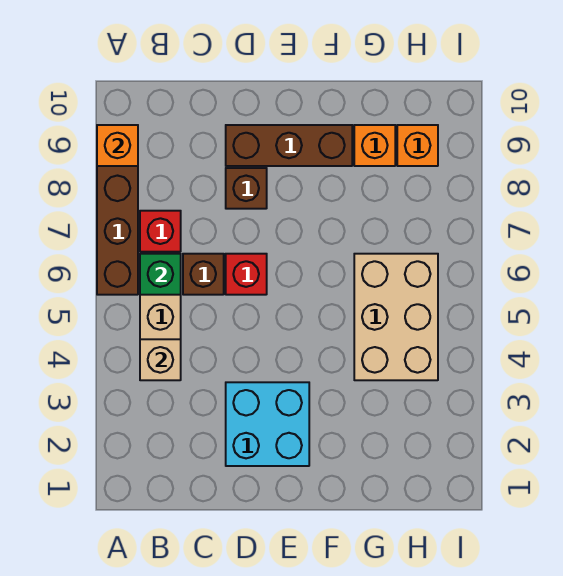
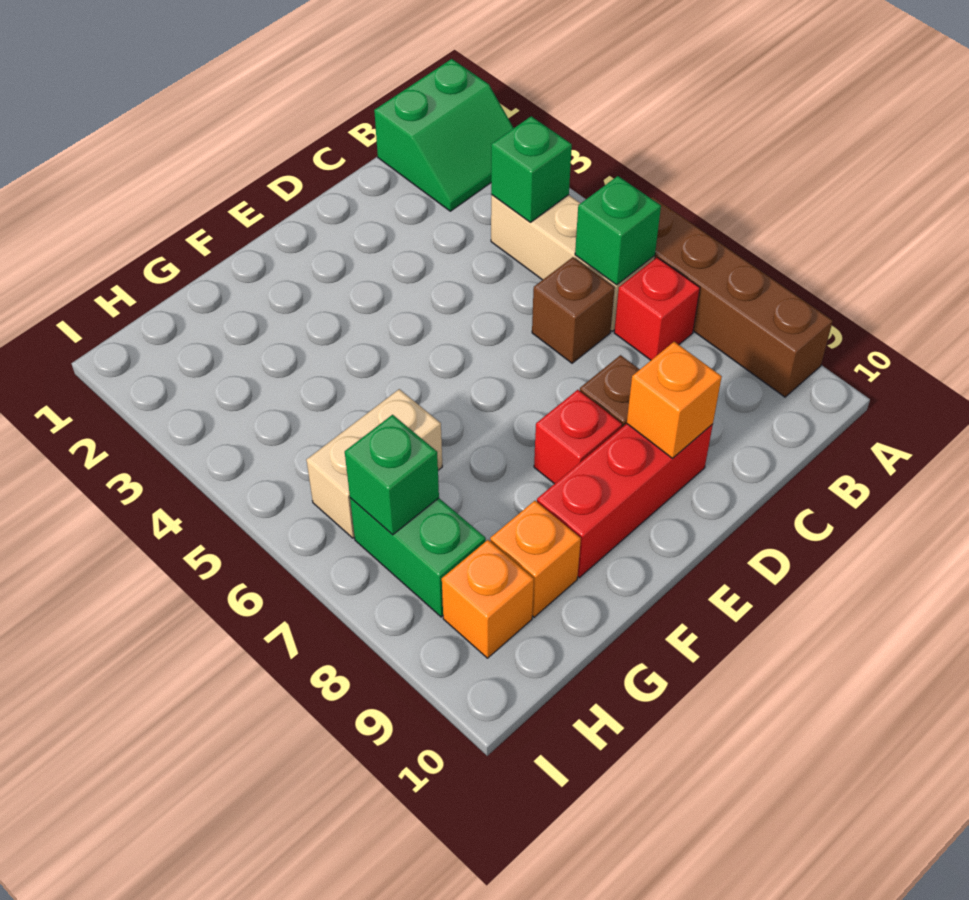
none -> green 2x2 slope [374,59,513,211]
orange 1x1 brick [97,125,138,166] -> orange 1x1 brick moved to [627,342,722,458]
tan 1x1 brick [140,339,181,380] -> green 1x1 brick [491,116,572,222]
cyan 2x2 brick [226,382,309,466] -> none
red 1x1 brick [226,254,267,295] -> red 1x1 brick moved to [534,390,622,484]
brown 1x3 brick [226,125,352,166] -> red 1x3 brick [537,424,713,578]
tan 2x3 brick [354,254,438,380] -> tan 1x2 brick [306,389,442,538]
none -> green 1x2 brick [350,498,486,617]
none -> green 1x1 brick [345,415,439,535]

